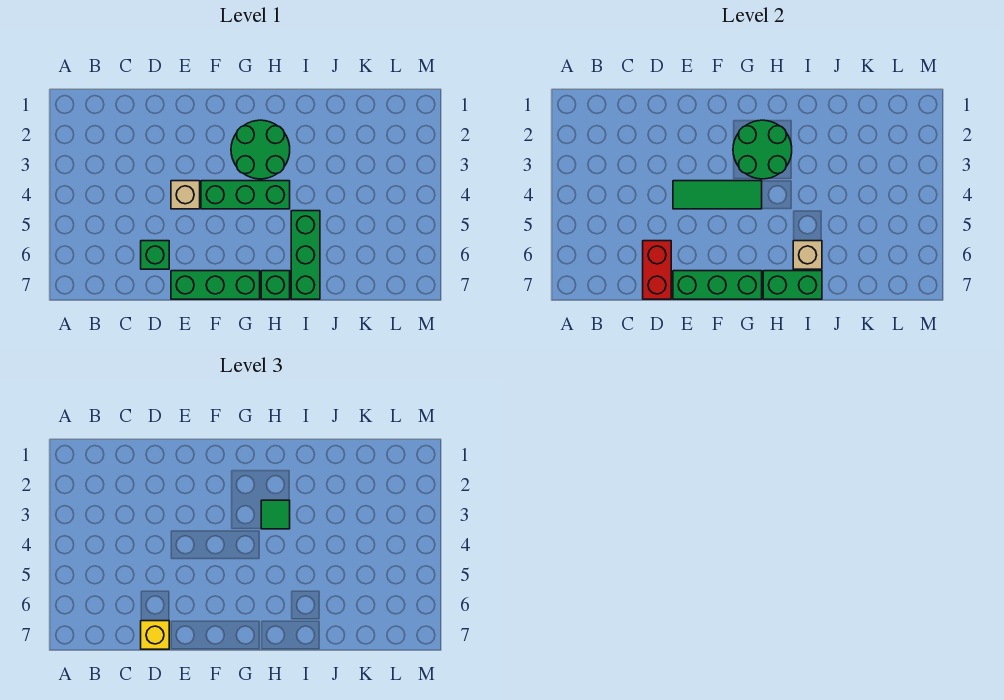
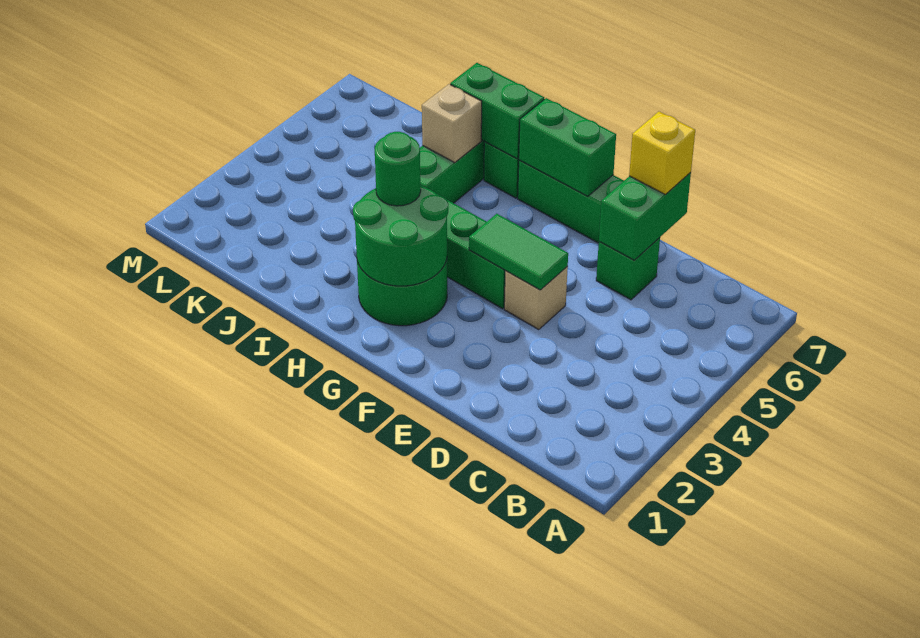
red 1x2 brick [643,241,671,299] -> green 1x2 brick [599,172,691,260]
green 1x3 tile [673,181,762,209] -> green 1x2 tile [469,214,568,290]
green 1x3 brick [673,271,762,299] -> green 1x2 brick [519,98,616,197]
green 1x1 tile [261,500,290,529] -> green 1x1 round brick [375,132,421,206]

